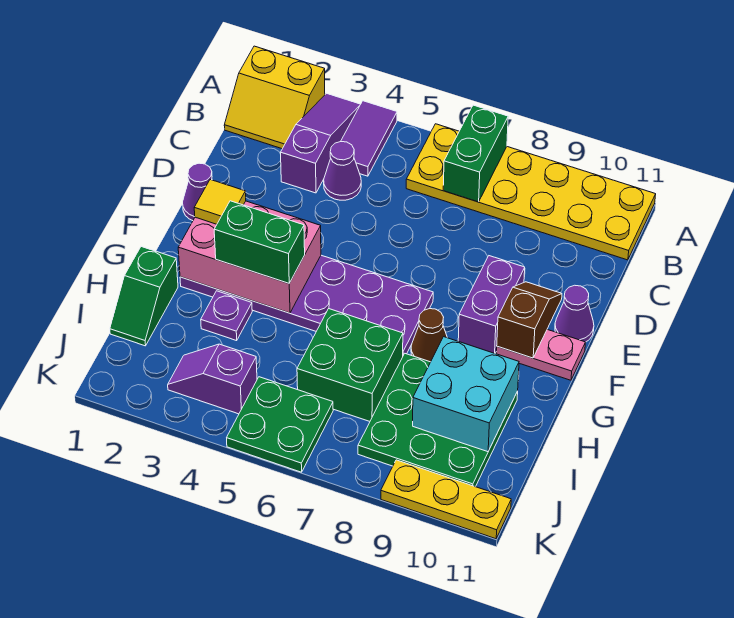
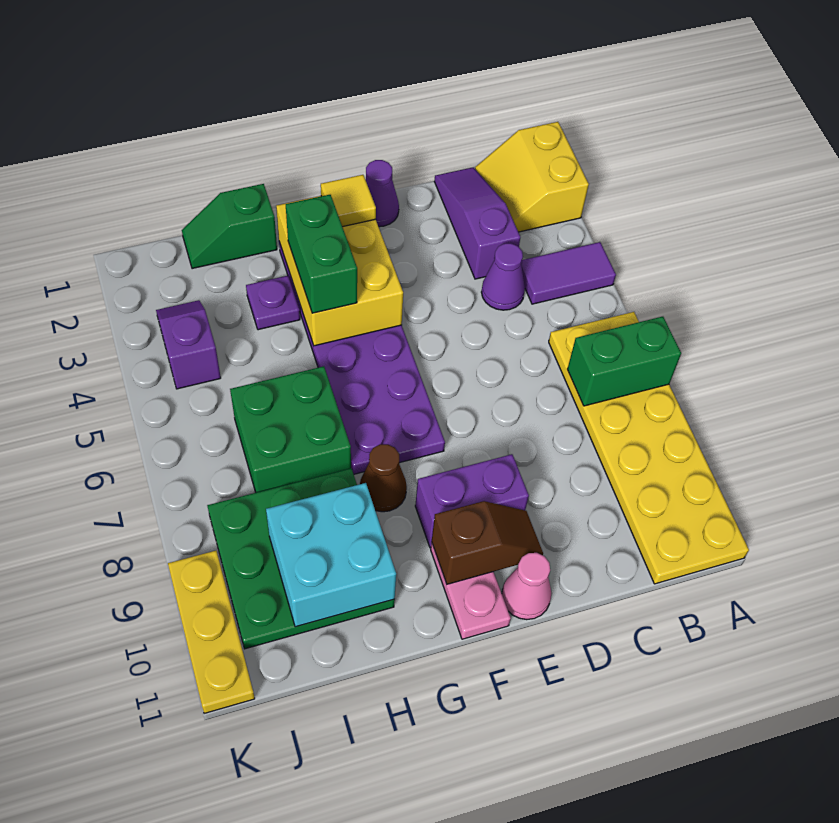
purple 1x3 slope [281,93,361,193] -> purple 1x3 slope turned to [434,167,520,279]
purple 1x1 cone [555,285,594,342] -> pink 1x1 cone [502,553,552,620]
pink 2x3 brick [178,201,321,313] -> yellow 2x3 brick [276,196,403,346]
green 2x2 plate [227,377,333,472] -> none

